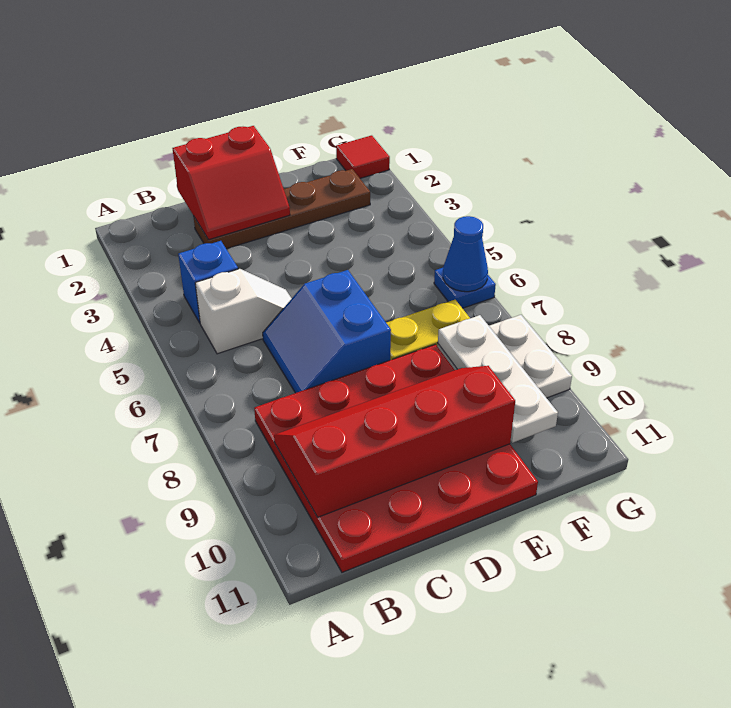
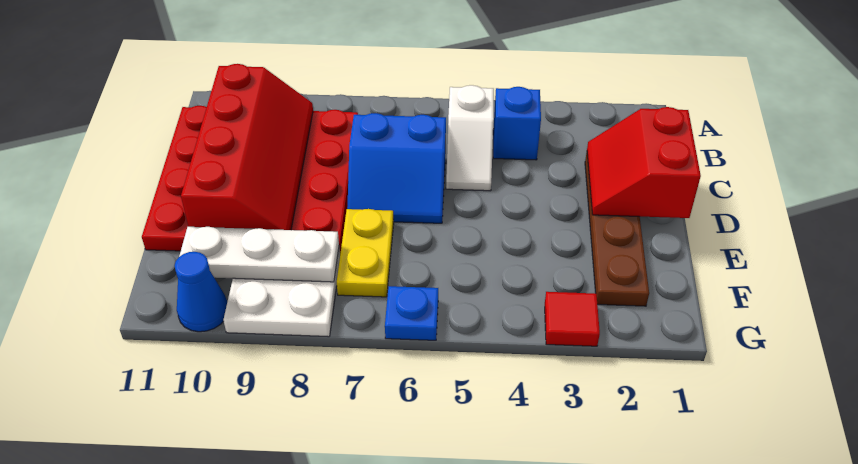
blue 2x2 slope [263,270,391,393] -> blue 2x2 slope turned to [347,113,446,223]
red 1x1 tile [336,135,390,178] -> red 1x1 tile moved to [545,292,600,346]
blue 1x1 cone [443,216,488,292] -> blue 1x1 cone moved to [175,252,227,332]

